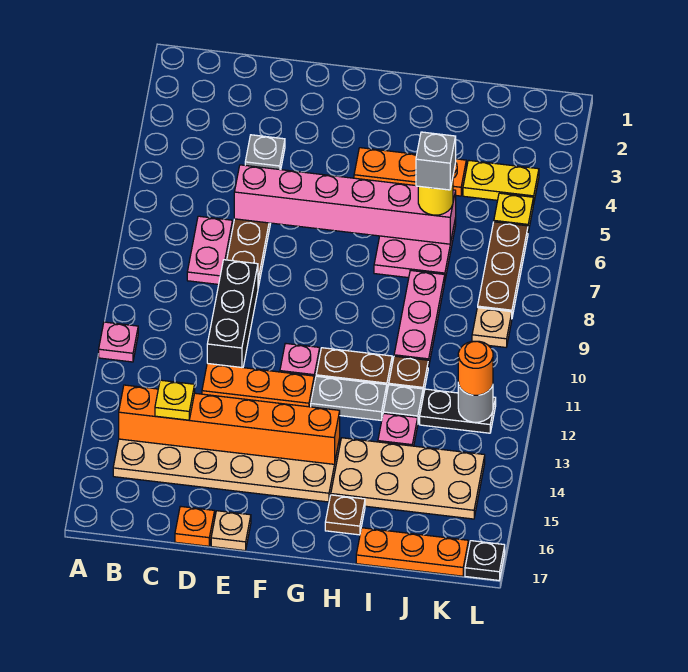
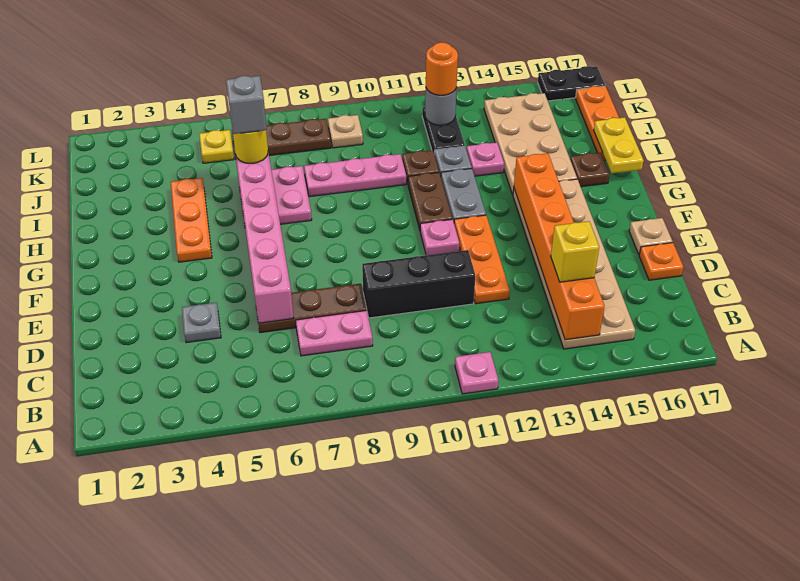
yellow 1x1 plate [155,380,195,420] -> yellow 1x1 brick [551,221,599,282]
yellow 1x2 plate [463,160,539,204] -> yellow 1x2 plate moved to [594,117,644,173]
black 1x1 plate [465,541,505,580] -> black 1x2 plate [538,66,605,101]

